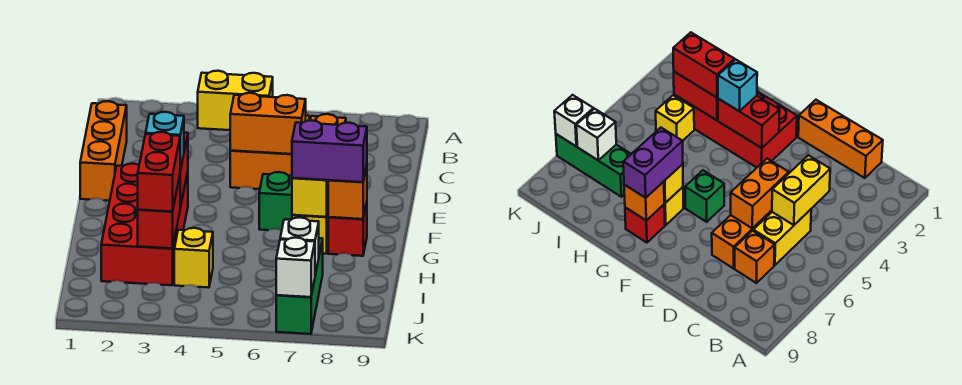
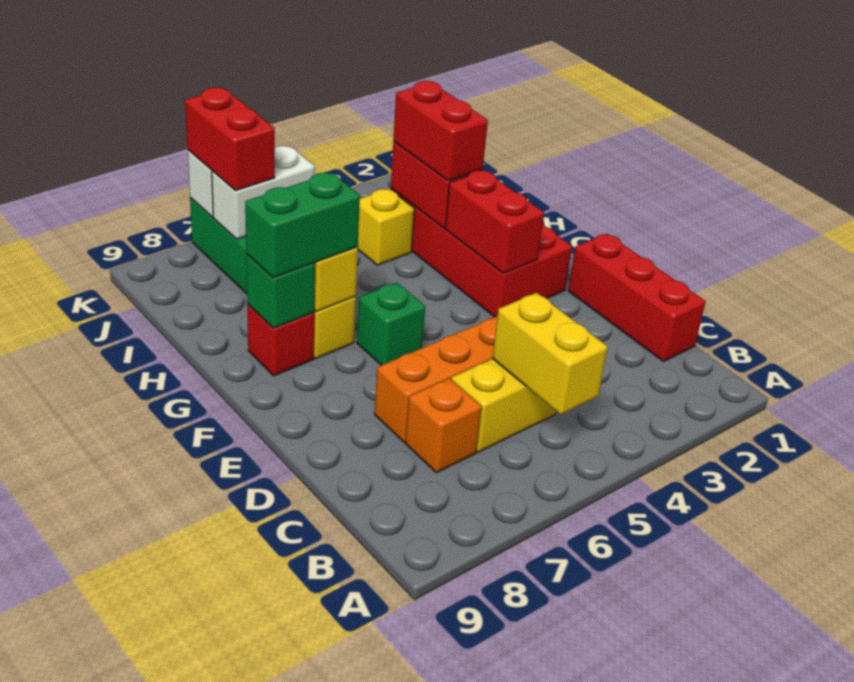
orange 1x3 brick [80,101,127,201] -> red 1x3 brick [568,234,706,361]
yellow 1x2 brick [198,71,273,130] -> yellow 1x2 brick turned to [492,293,607,415]
orange 1x2 brick [230,93,306,154] -> none
cyan 1x1 brick [146,112,184,171] -> none
purple 1x2 brick [292,120,367,182] -> green 1x2 brick [245,173,360,278]
orange 1x1 brick [328,166,367,219] -> green 1x1 brick [246,254,315,328]
white 1x1 brick [280,218,319,275] -> white 1x2 brick [212,146,315,239]
none -> red 1x2 brick [185,88,275,191]

